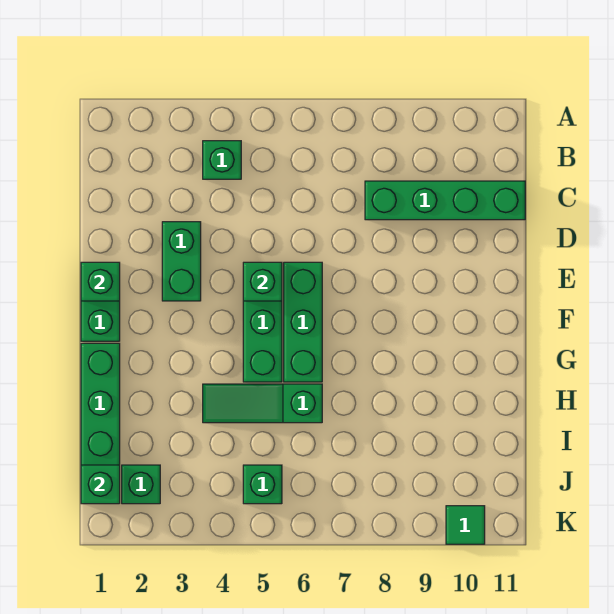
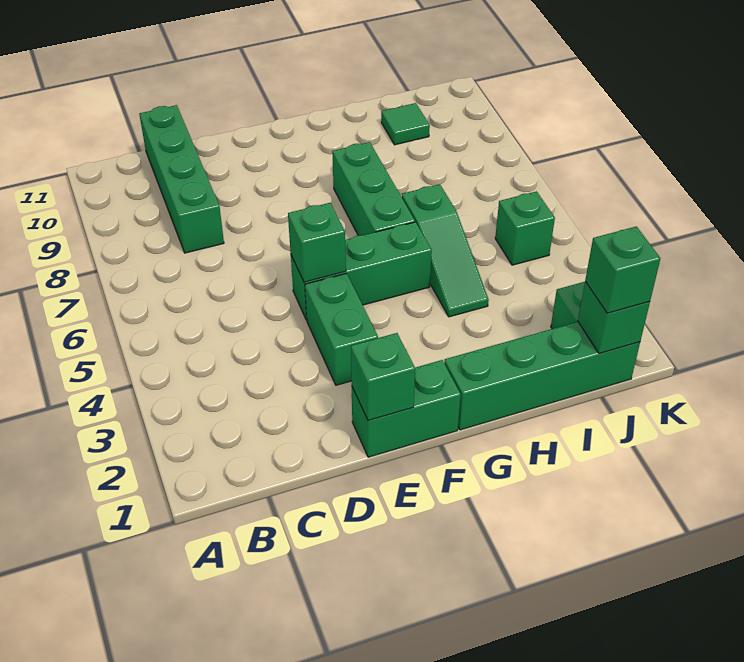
green 1x1 brick [203,141,241,179] -> green 1x1 brick moved to [585,226,660,313]
green 1x2 brick [162,222,201,301] -> green 1x2 brick turned to [305,273,378,385]
green 1x3 brick [284,262,322,382] -> green 1x3 brick turned to [332,142,415,236]
green 1x1 tile [446,506,485,544] -> green 1x1 tile moved to [381,103,430,145]

